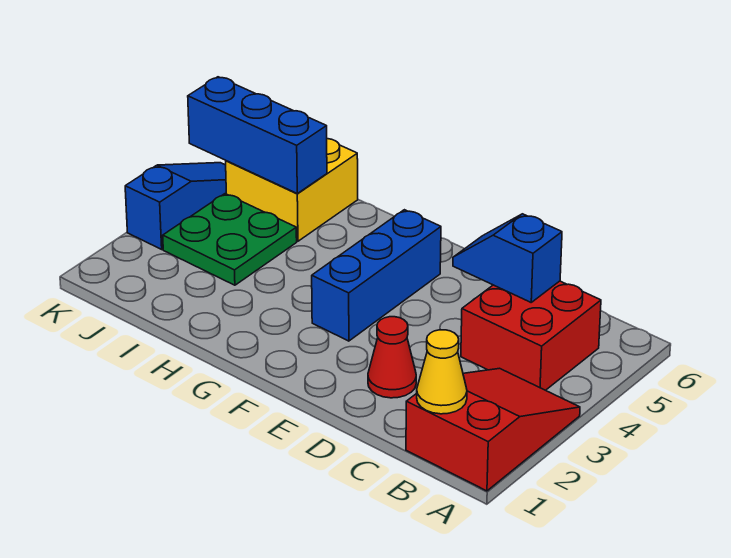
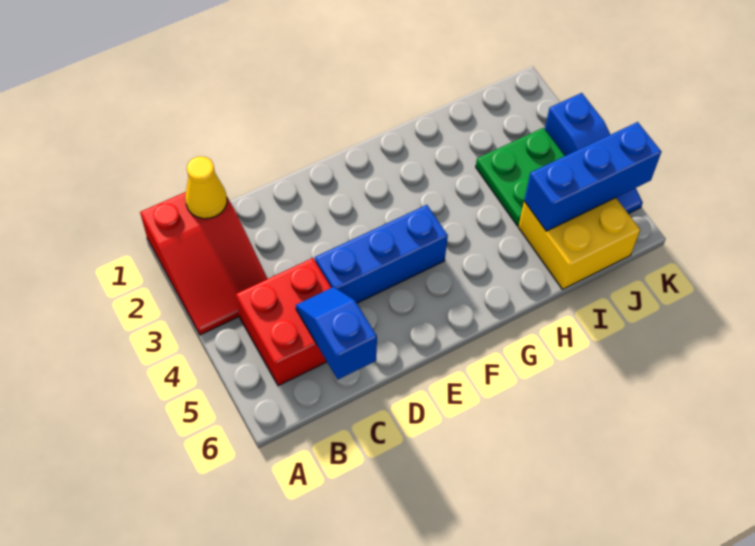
blue 1x2 slope [453,214,562,302] -> blue 1x2 slope turned to [296,287,377,379]
red 1x1 cone [368,317,416,398] -> none
blue 1x3 brick [312,210,441,341] -> blue 1x3 brick turned to [315,205,448,303]

